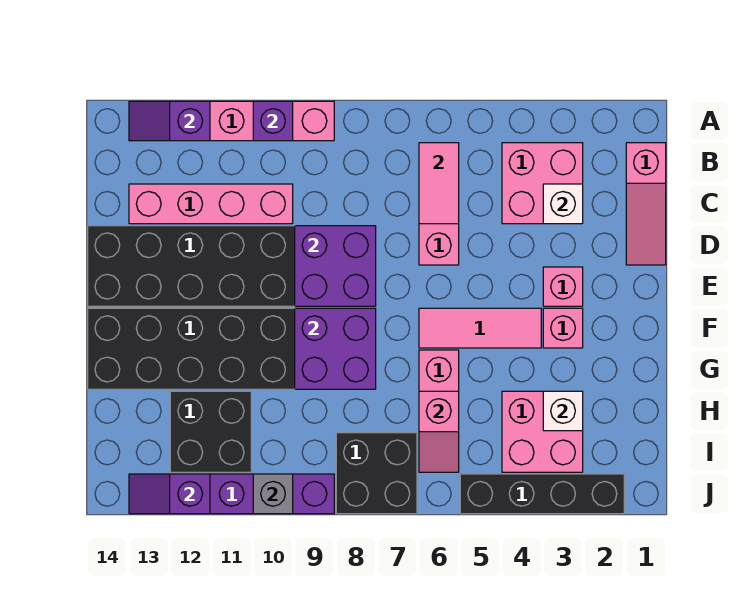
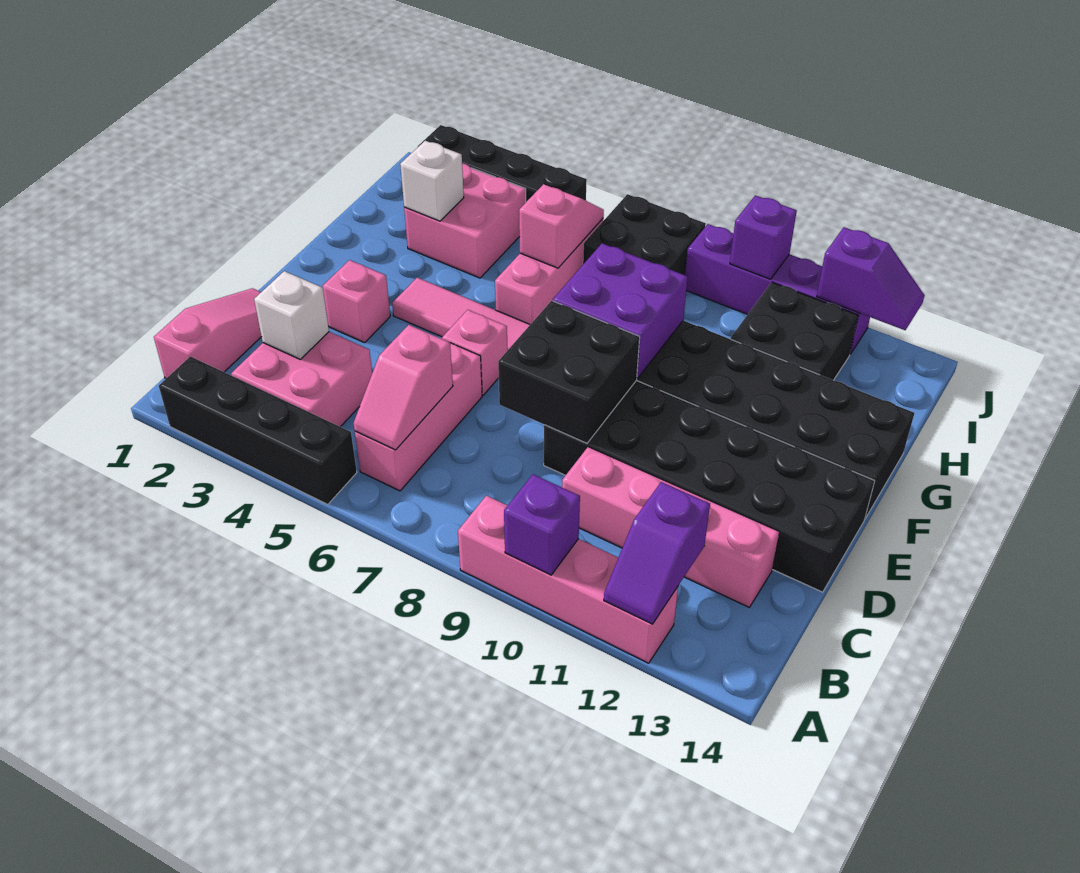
none -> black 1x4 brick [159,356,357,504]
purple 1x2 slope [129,101,210,141] -> purple 1x2 slope turned to [604,482,710,624]
pink 1x2 tile [419,143,459,224] -> pink 1x2 slope [354,325,453,450]
purple 2x2 brick [295,226,376,306] -> black 2x2 brick [498,301,640,443]
pink 1x1 brick [543,308,583,348] -> pink 1x1 brick moved to [442,310,508,395]
grey 1x1 brick [253,474,293,514] -> purple 1x1 brick [730,195,797,279]

